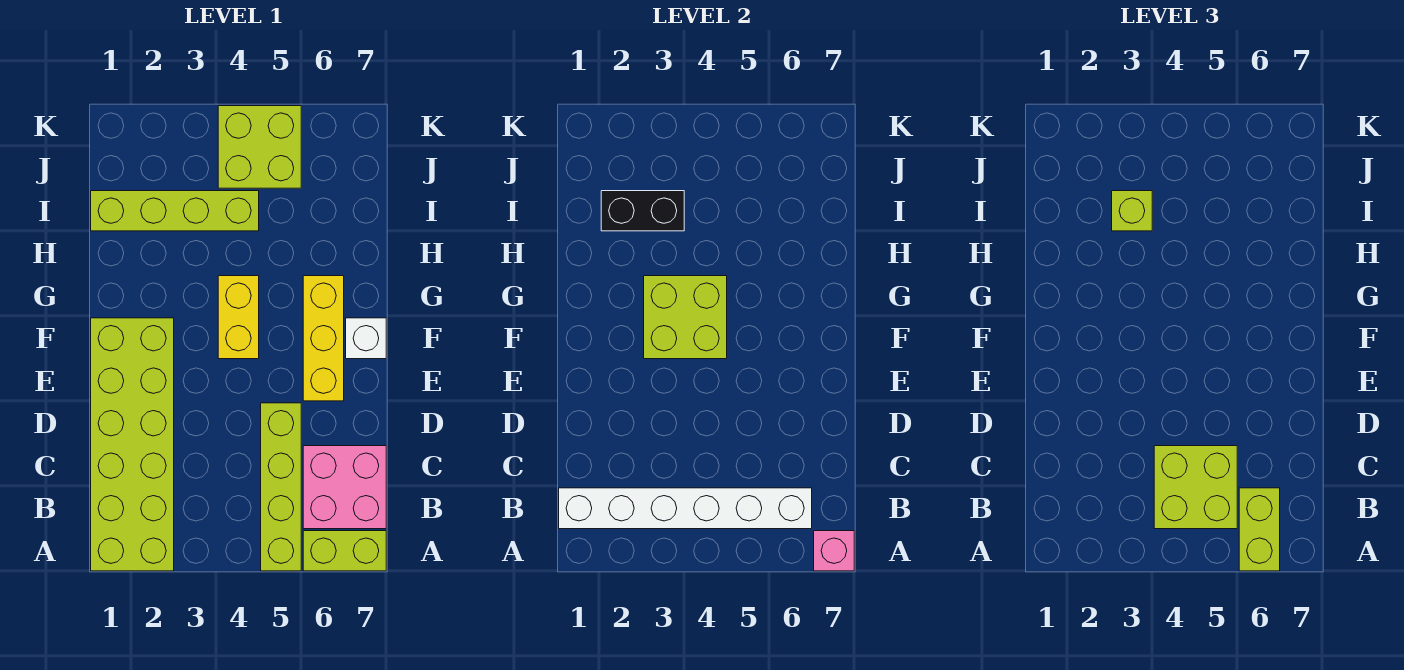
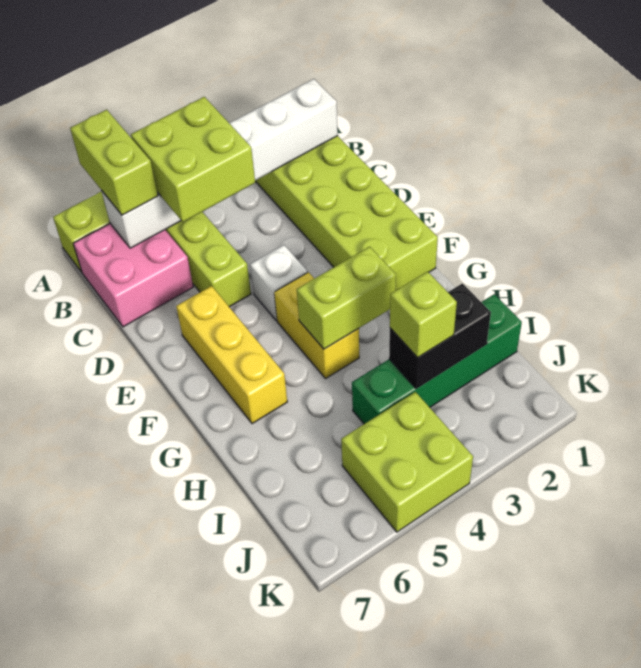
pink 1x1 brick [814,531,854,571] -> none
lime 2x2 brick [644,276,727,359] -> lime 1x2 brick [297,247,396,349]
white 1x1 brick [346,318,386,359] -> white 1x1 brick moved to [250,245,308,321]
lime 1x4 brick [91,191,259,231] -> green 1x4 brick [352,294,522,424]

